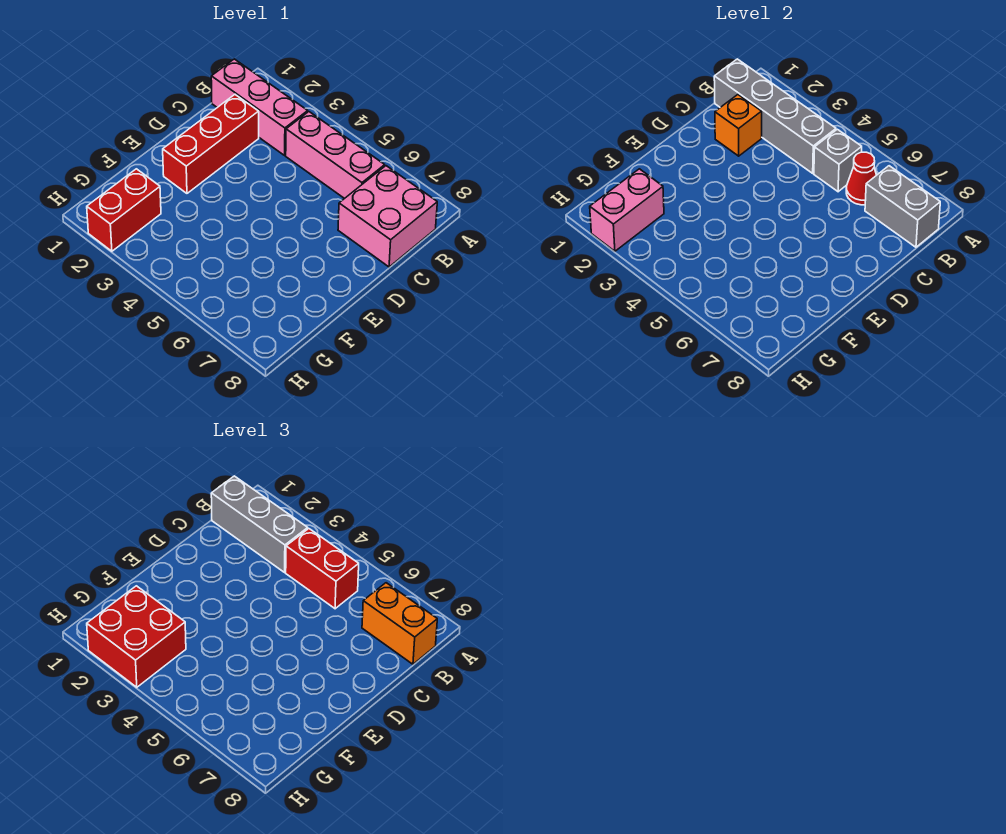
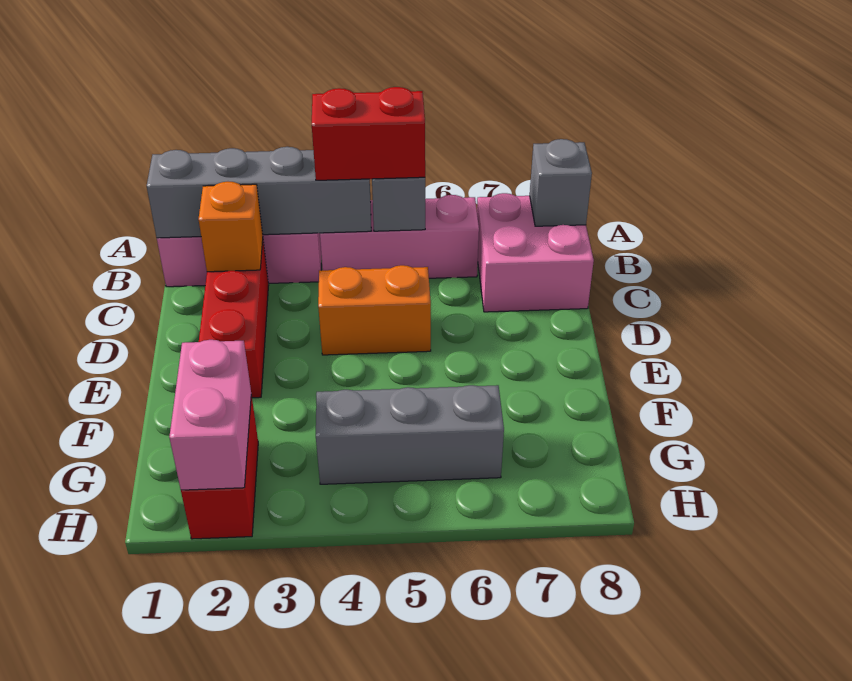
grey 1x3 brick [211,476,308,572] -> grey 1x3 brick moved to [316,385,504,484]
red 1x1 cone [846,152,876,205] -> none
grey 1x2 brick [865,166,940,247] -> grey 1x1 brick [530,139,592,226]
orange 1x2 brick [362,583,437,664] -> orange 1x2 brick moved to [318,265,431,355]
red 2x2 brick [87,586,186,687] -> none

